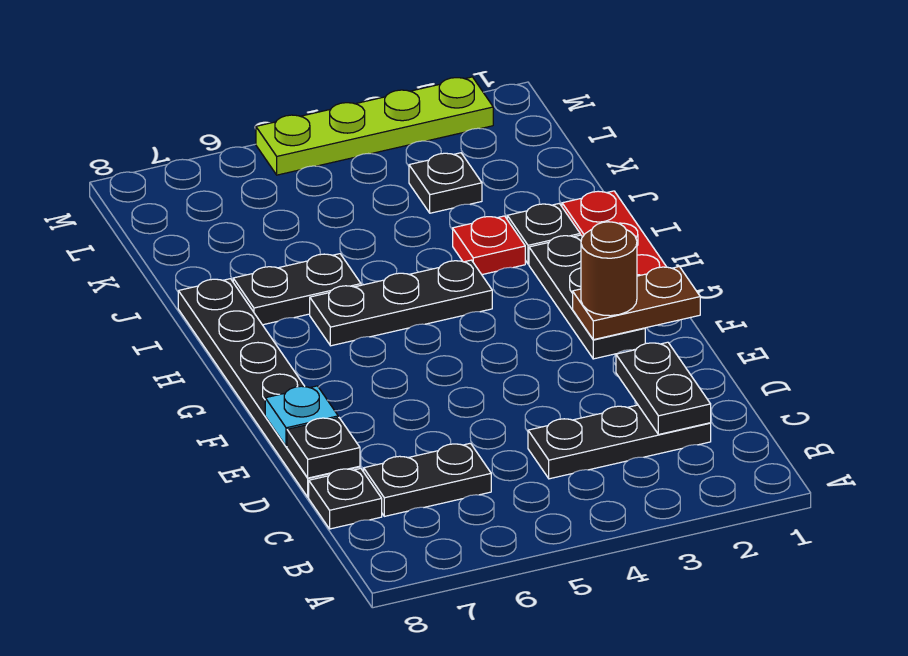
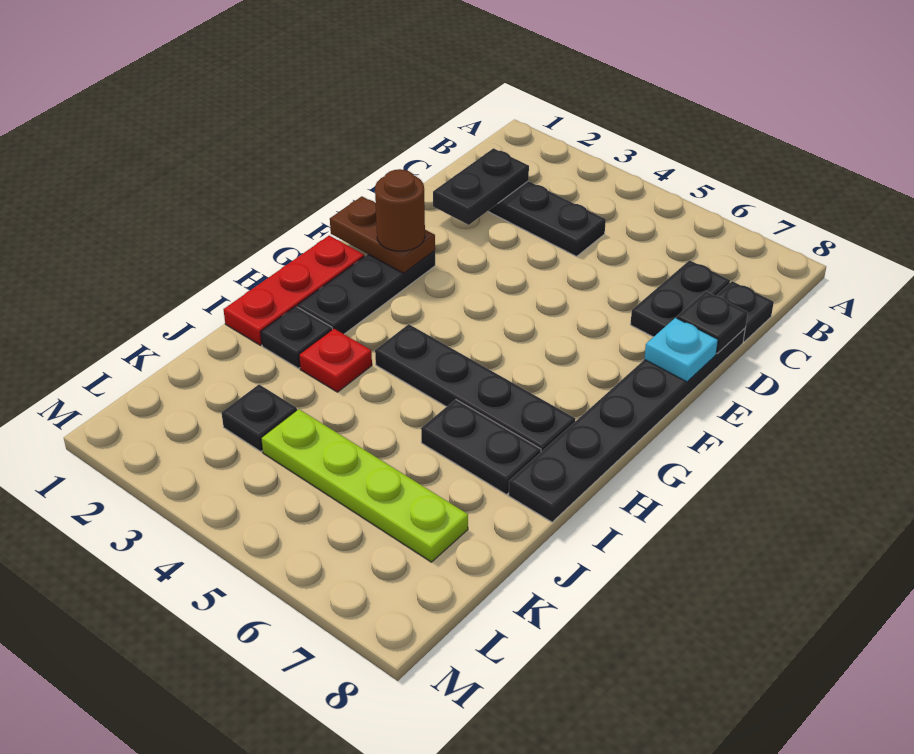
black 1x2 plate [364,443,491,516] -> black 1x2 plate turned to [630,260,730,337]
black 1x3 plate [310,260,492,346] -> black 1x4 plate [375,324,575,452]
lime 1x4 plate [256,77,493,175] -> lime 1x4 plate moved to [261,409,468,562]

